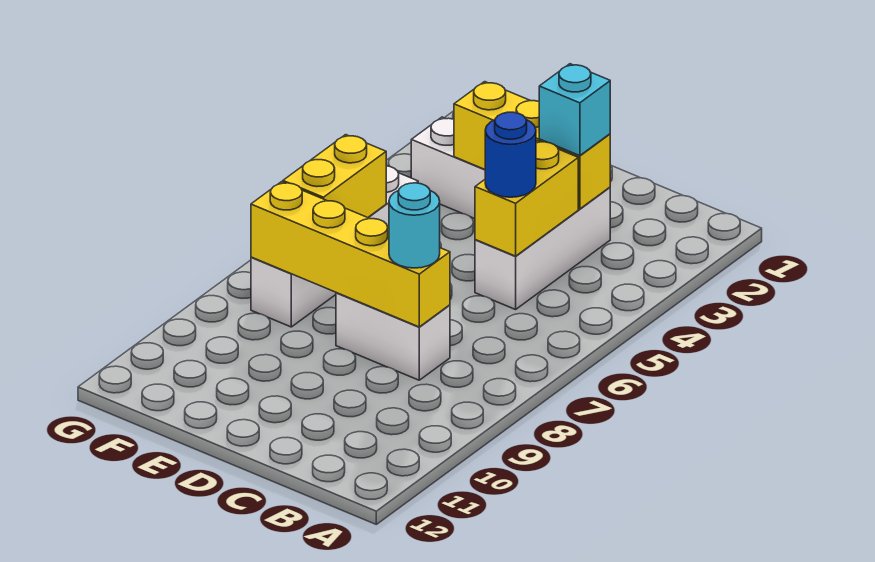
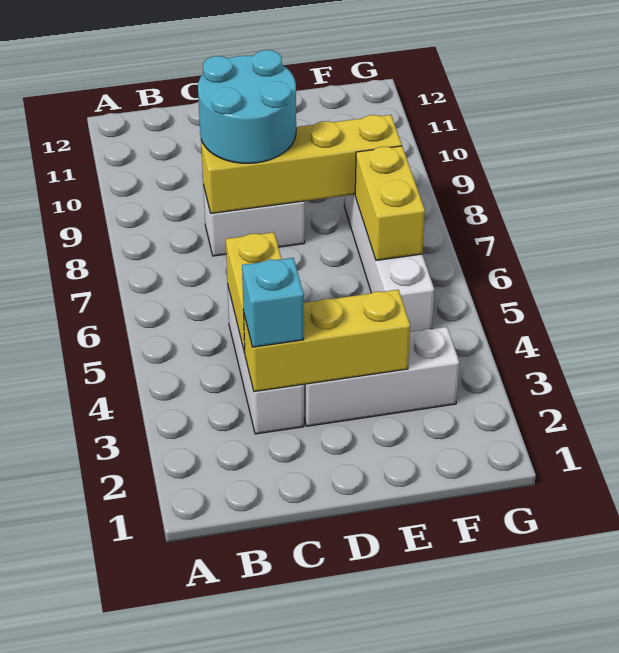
blue 1x1 round brick [485,112,536,197] -> none
cyan 1x1 round brick [389,183,440,268] -> cyan 2x2 round brick [198,50,296,163]

